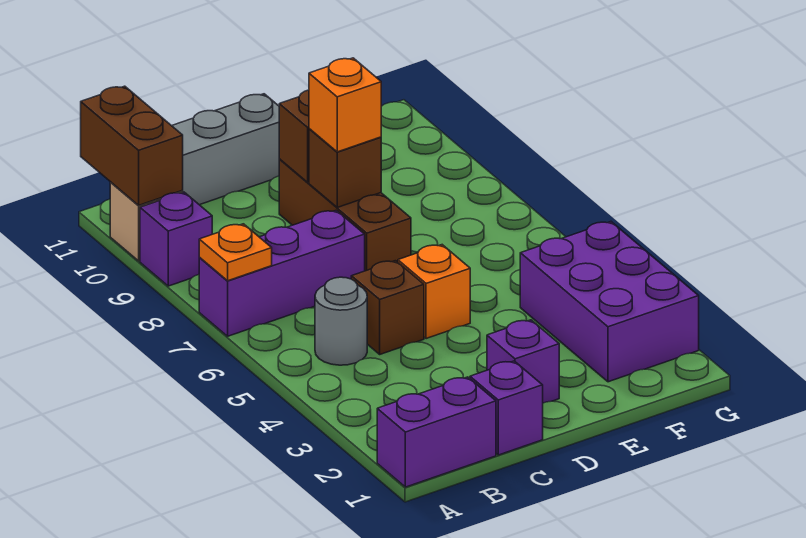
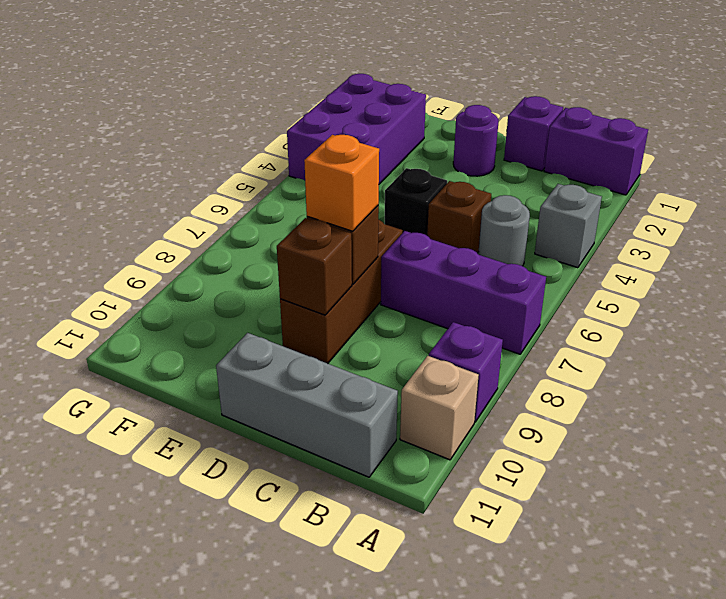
none -> grey 1x1 brick [535,184,602,268]
orange 1x1 plate [199,224,272,281] -> none
brown 1x2 brick [81,86,183,205] -> none
purple 1x1 brick [487,320,559,403] -> purple 1x1 round brick [453,105,498,176]
orange 1x1 brick [398,245,470,339] -> black 1x1 brick [385,168,447,235]

